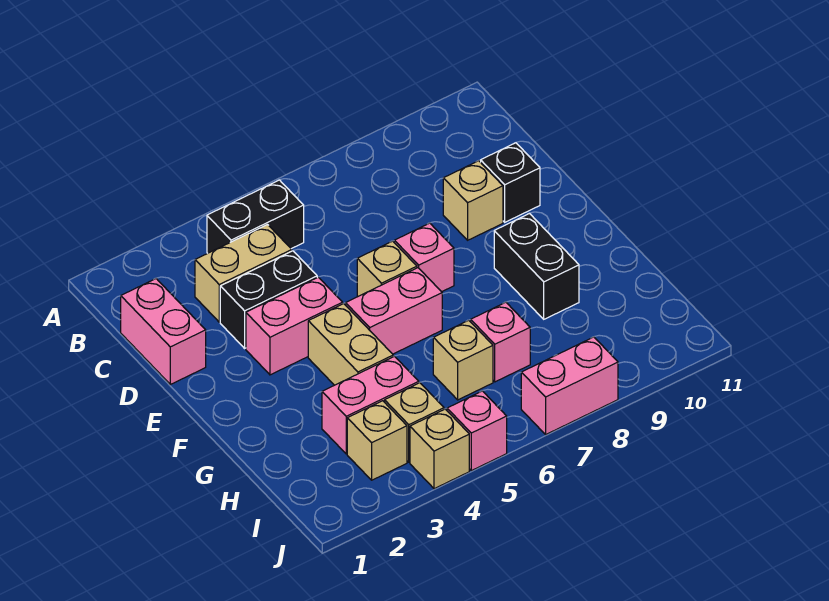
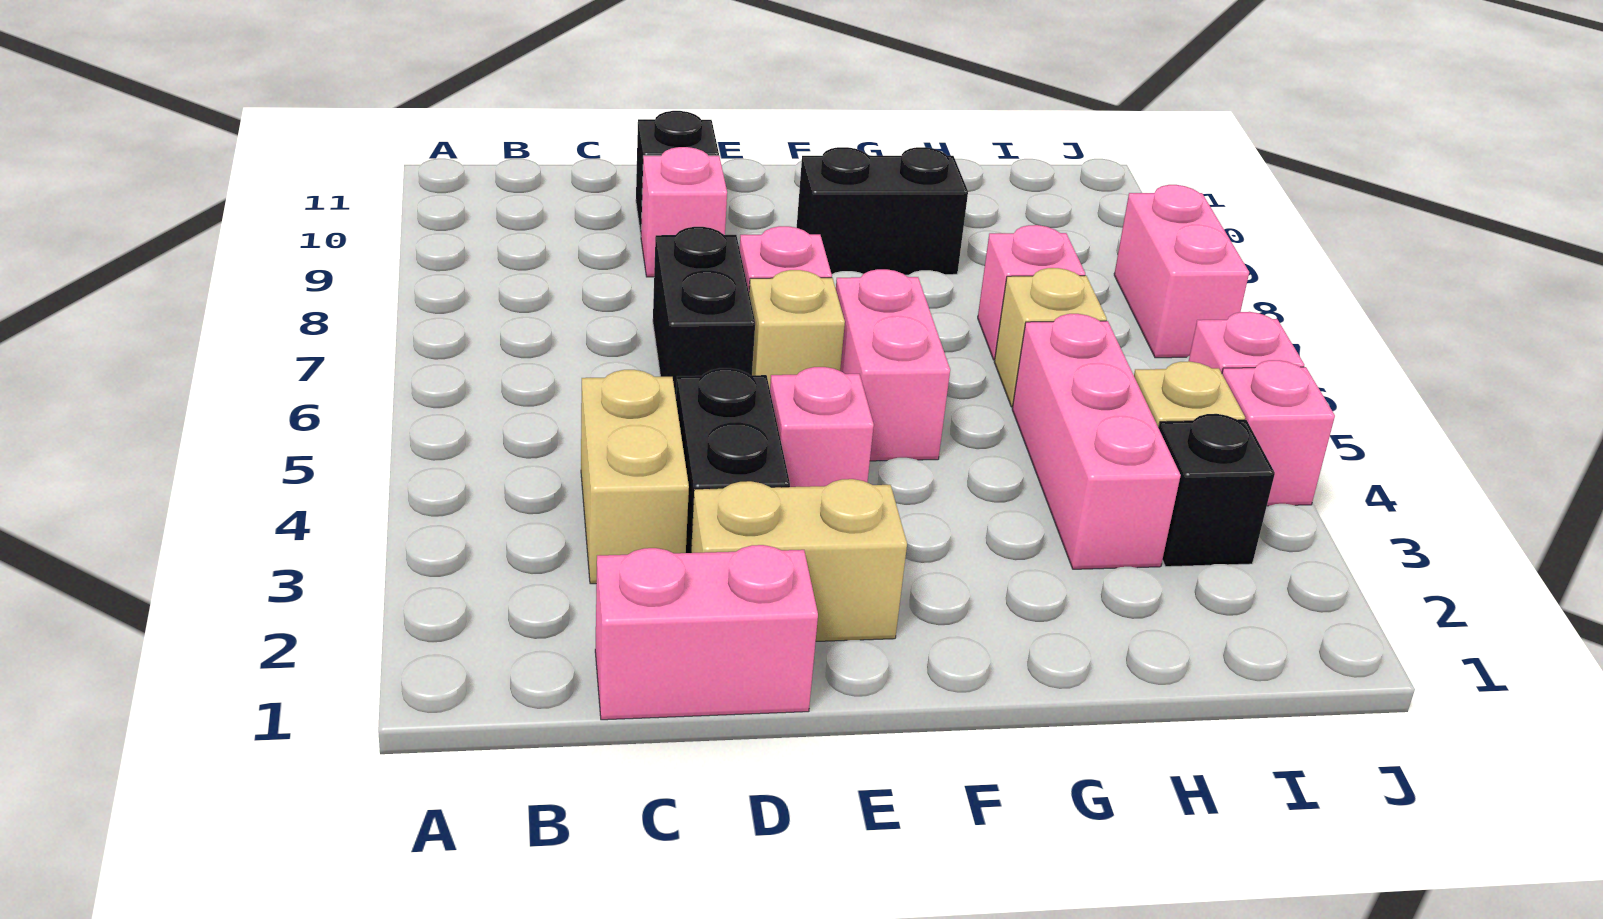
black 1x2 brick [207,180,304,253] -> black 1x2 brick moved to [653,227,755,397]
tan 1x1 brick [443,161,503,240] -> pink 1x1 brick [641,147,727,277]
pink 1x2 brick [246,277,343,375] -> pink 1x1 brick [770,367,874,487]
tan 1x2 brick [308,304,394,385] -> tan 1x2 brick moved to [691,479,907,641]
pink 1x2 brick [322,356,419,454] -> pink 1x3 brick [1012,314,1181,569]
tan 1x1 brick [347,401,407,480] -> black 1x1 brick [1159,414,1275,567]
tan 1x1 brick [410,409,469,489] -> pink 1x1 brick [1222,360,1335,506]

